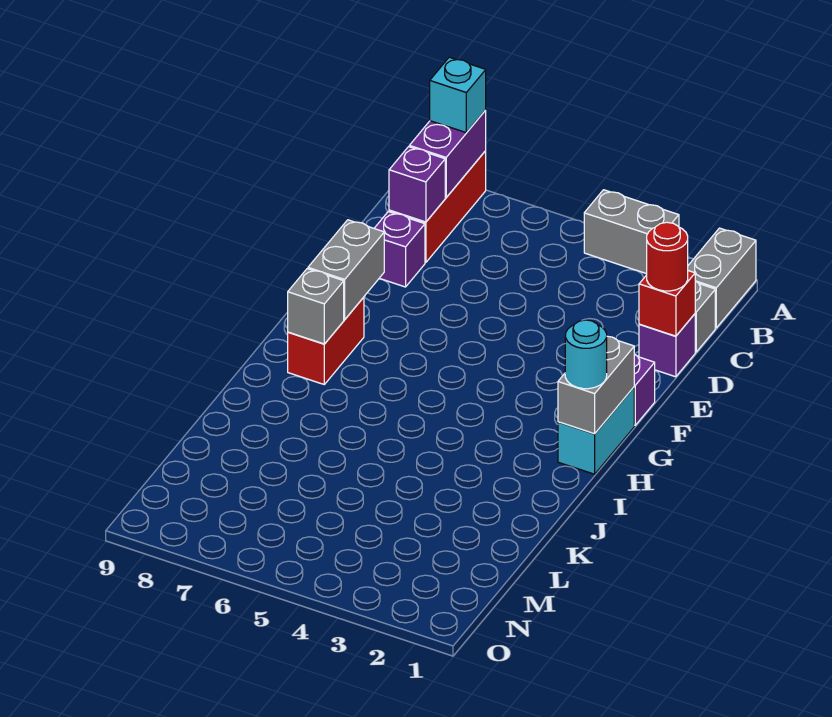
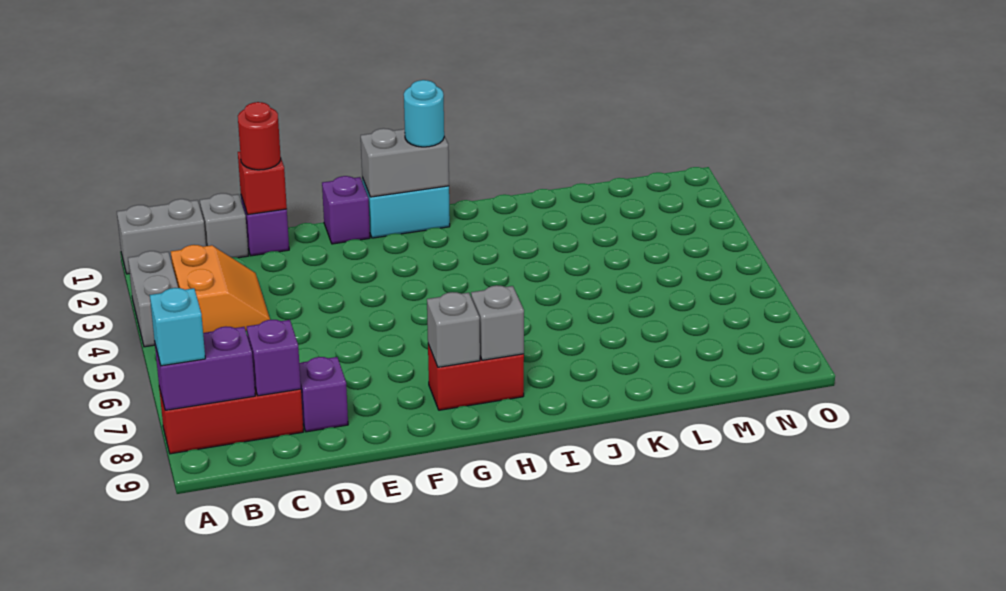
none -> orange 2x2 slope [171,245,270,333]
grey 1x2 brick [308,220,384,320] -> grey 1x1 brick [427,292,480,367]

